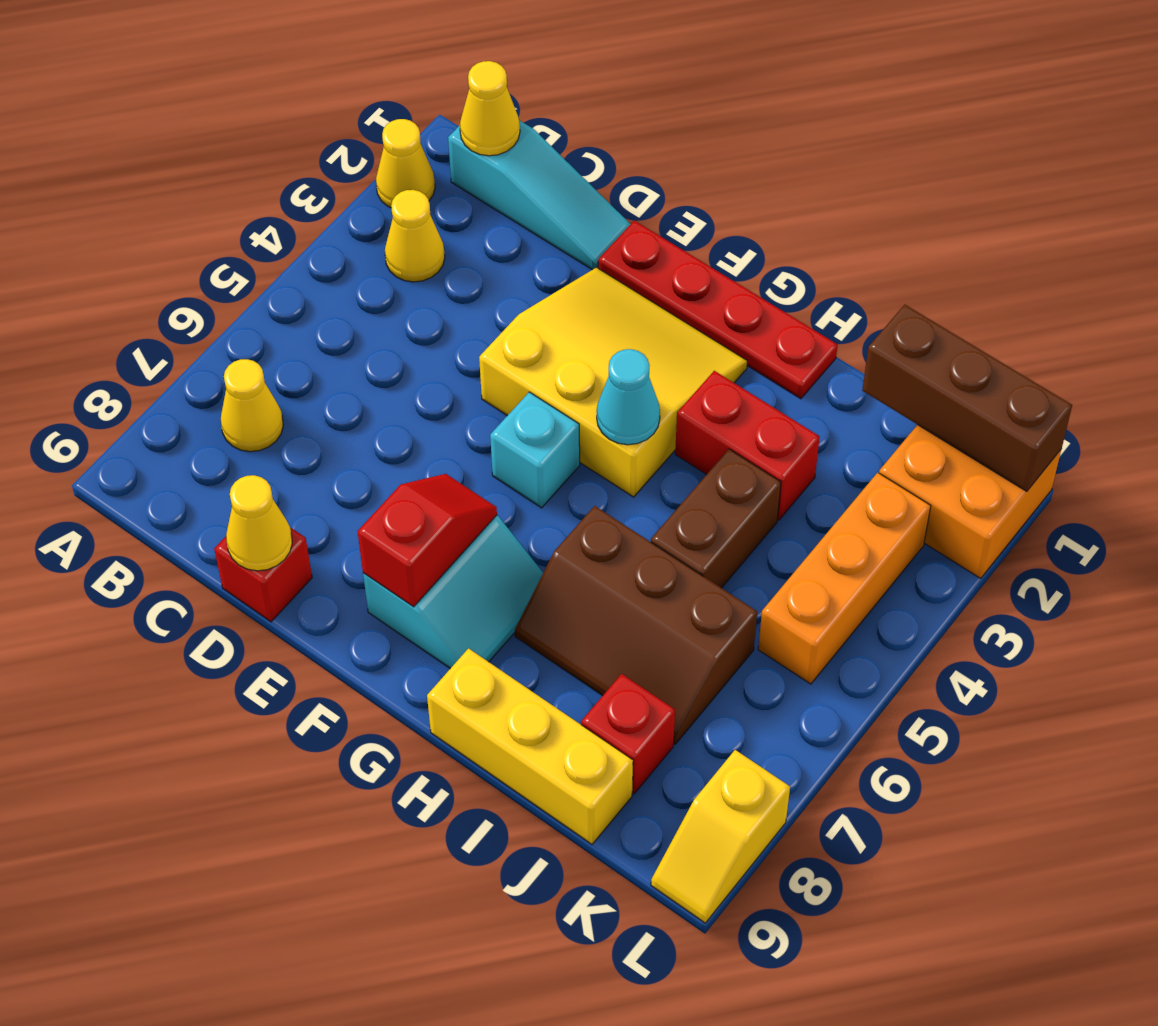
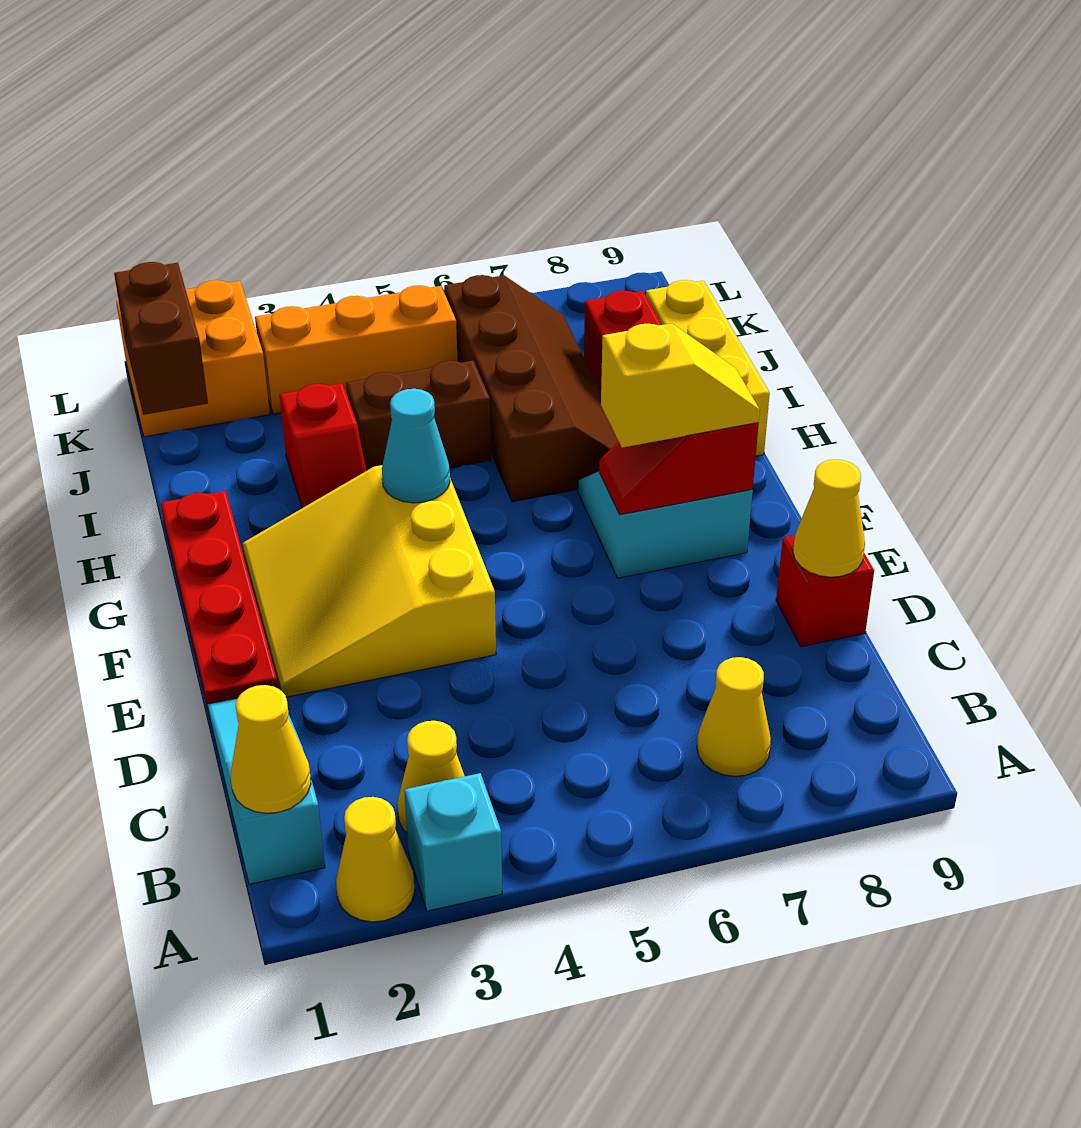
cyan 1x1 brick [490,392,580,508] -> cyan 1x1 brick moved to [405,773,502,911]
red 1x2 brick [675,371,820,520] -> red 1x2 slope [279,383,366,508]
brown 2x3 slope [515,506,757,744] -> brown 2x4 slope [444,275,619,502]
brown 1x3 brick [862,305,1072,491] -> brown 1x2 brick [114,262,208,415]
yellow 1x2 slope [651,750,790,923] -> yellow 1x2 slope moved to [601,323,760,448]

